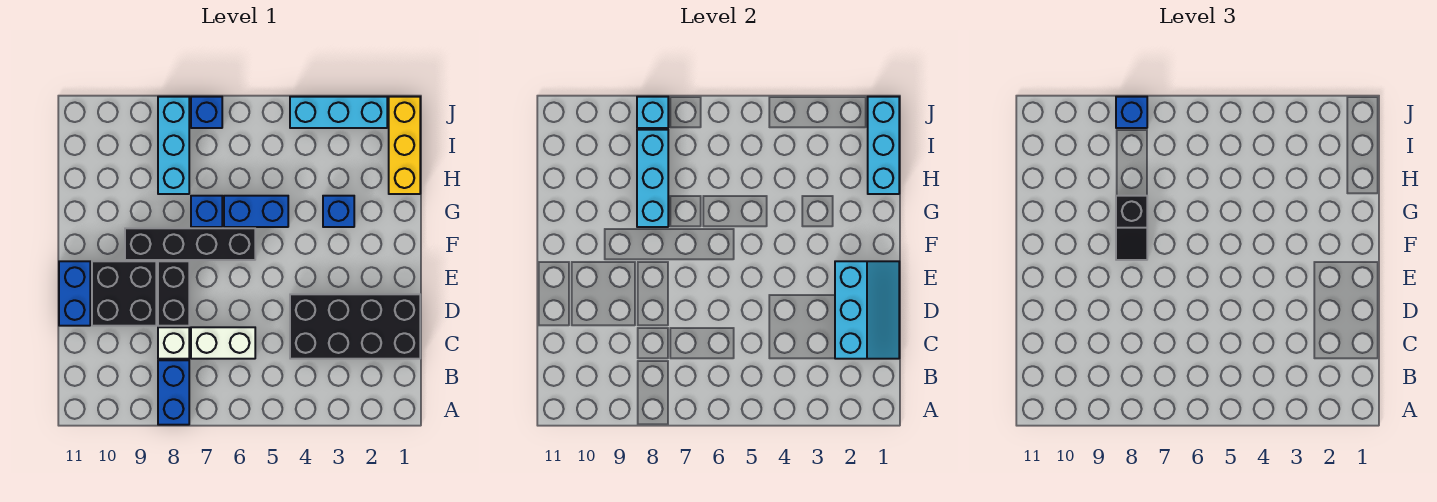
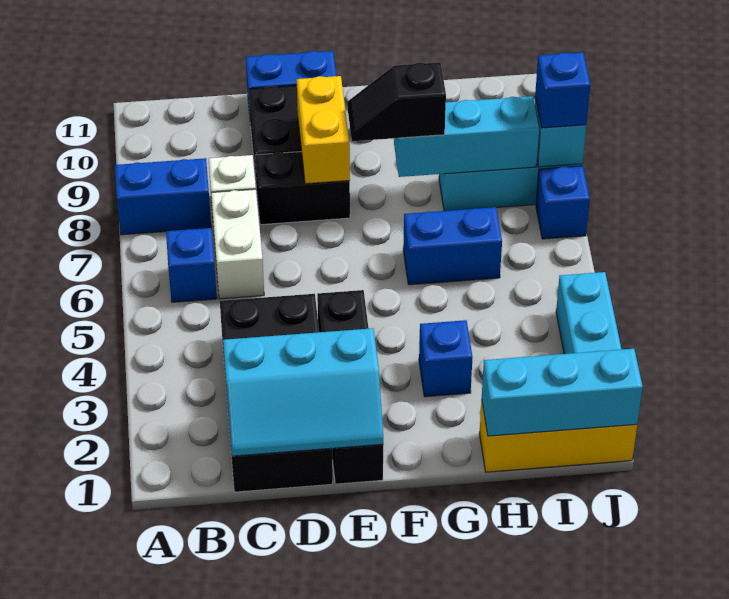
none -> yellow 1x2 brick [297,76,350,184]
black 1x4 brick [125,228,255,260] -> black 1x4 brick moved to [317,290,383,484]
blue 1x2 brick [224,196,288,227] -> blue 1x2 brick turned to [403,207,502,285]
blue 1x1 brick [191,196,222,227] -> blue 1x1 brick moved to [166,228,217,302]

